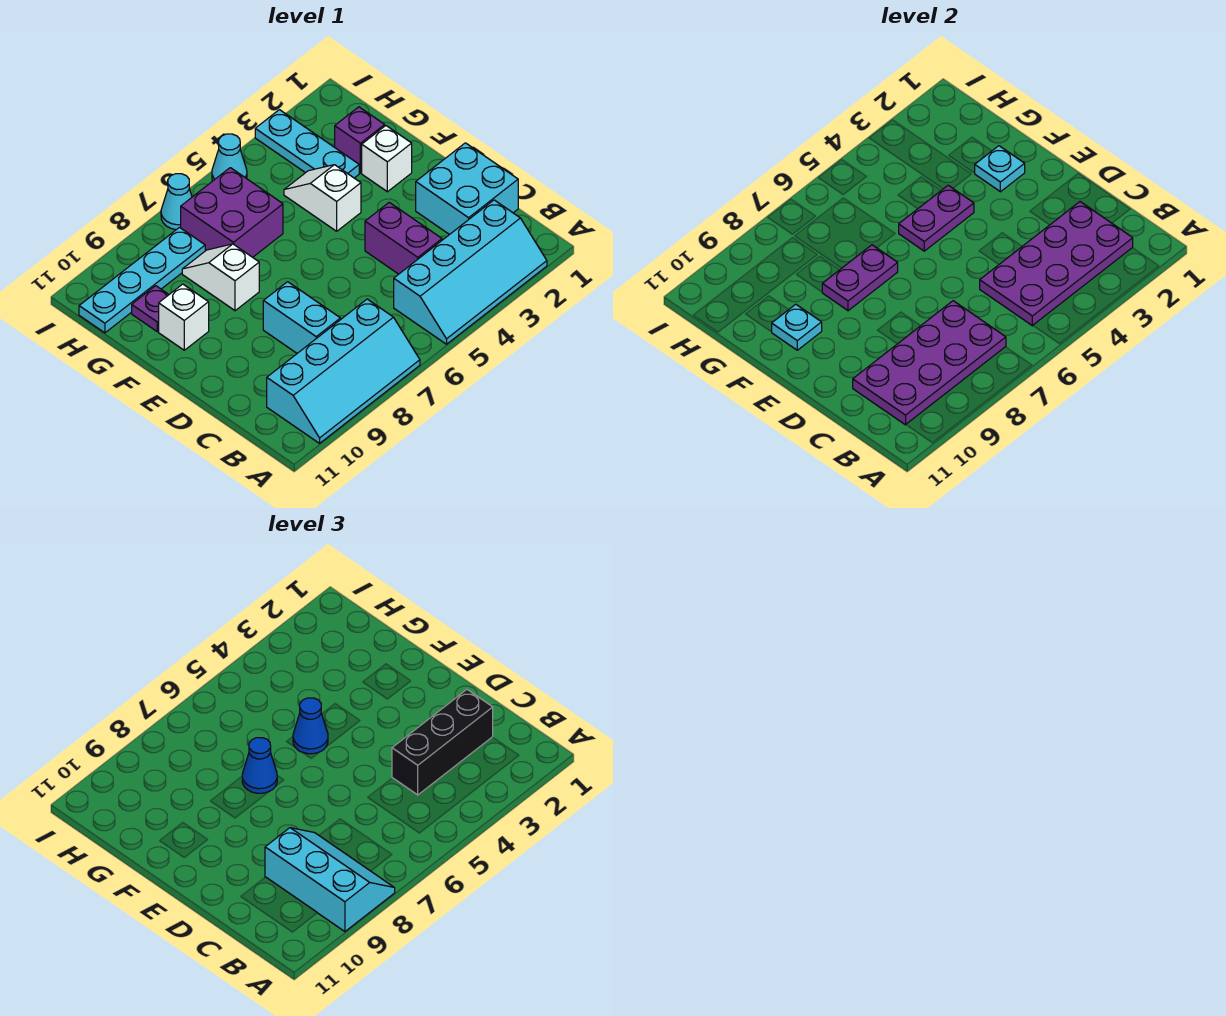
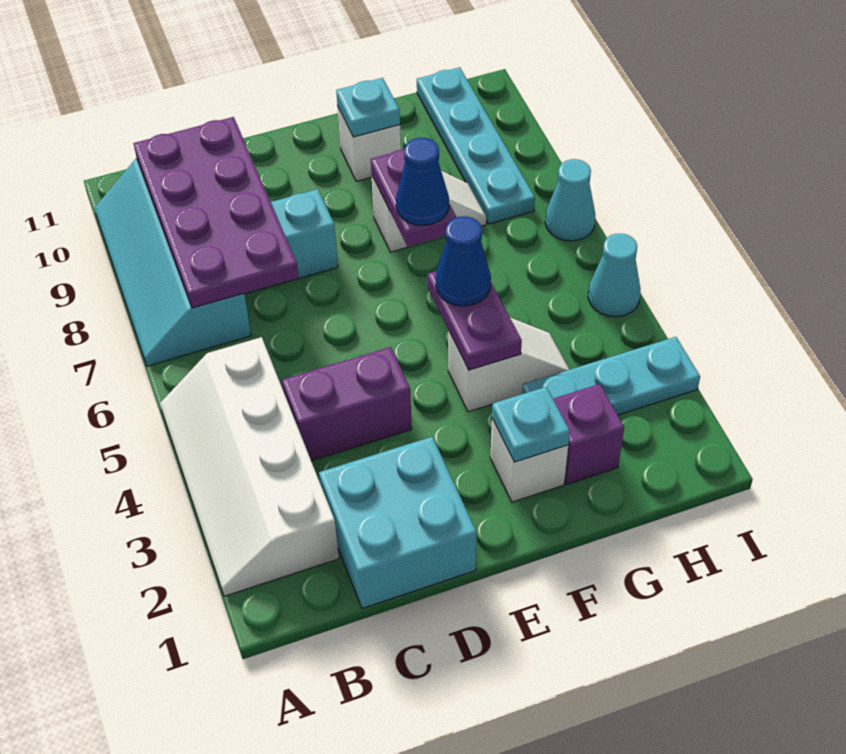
cyan 2x4 slope [394,200,547,344] -> white 2x4 slope [160,337,339,596]
cyan 2x3 slope [265,828,395,932] -> none
purple 2x4 plate [980,202,1133,326] -> none
black 1x3 brick [392,690,493,795] -> none
purple 2x2 brick [181,168,283,257] -> none
purple 1x1 plate [132,286,169,332] -> none

